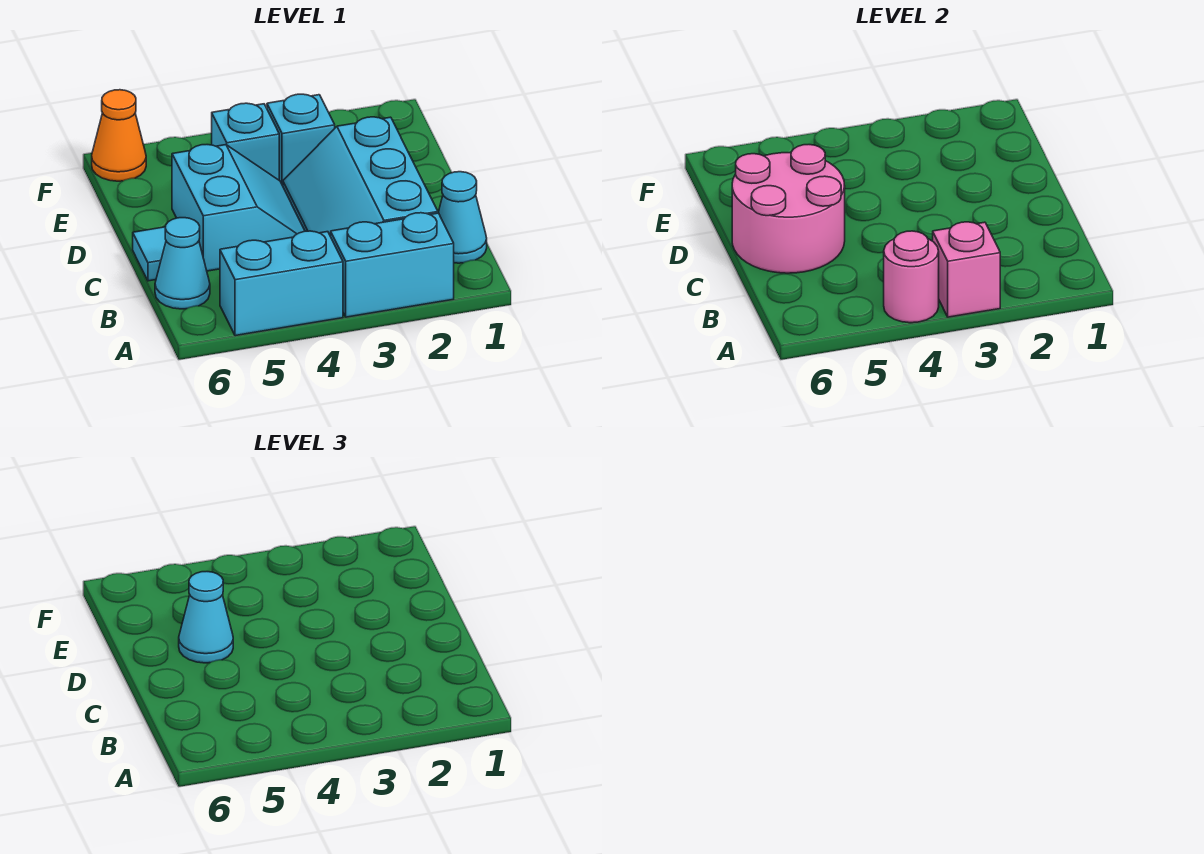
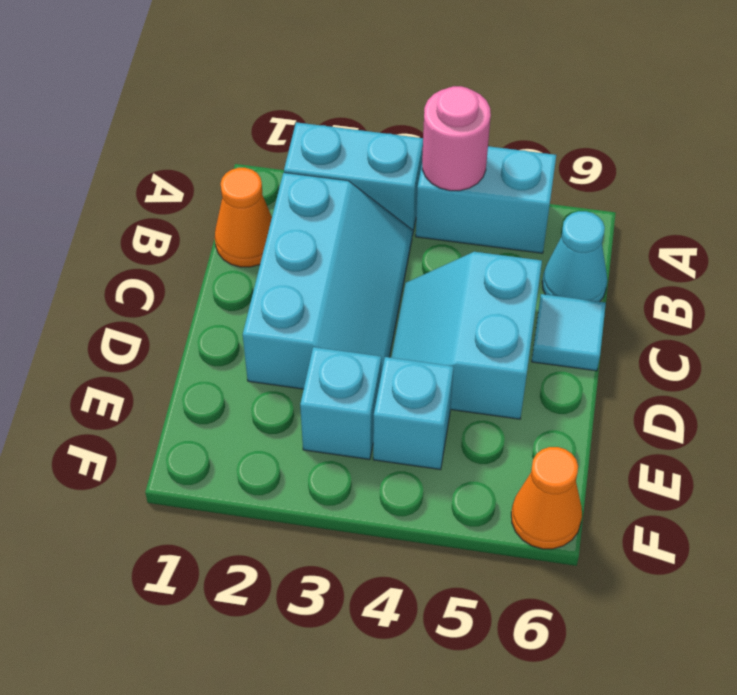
pink 1x1 brick [933,222,1000,317] -> none
cyan 1x1 cone [438,172,487,263] -> orange 1x1 cone [215,168,272,267]
pink 2x2 round brick [732,145,845,273] -> none
cyan 1x1 cone [179,572,233,663] -> none

